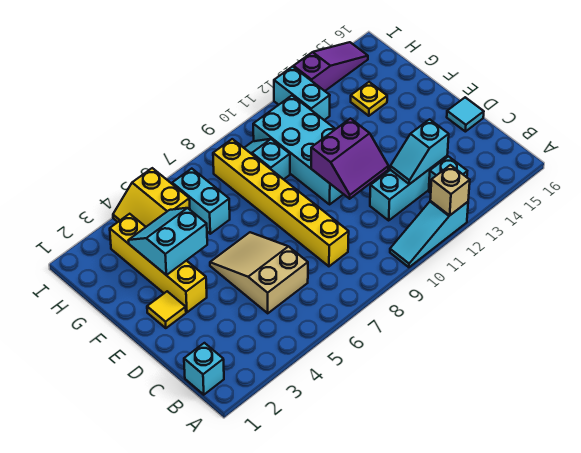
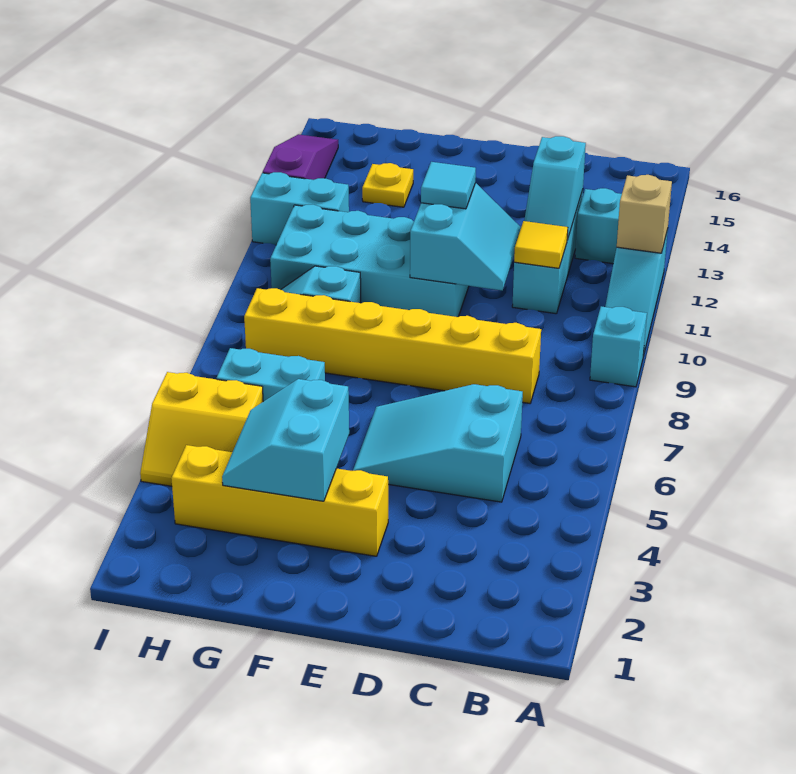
cyan 1x1 brick [184,343,224,395] -> cyan 1x1 brick moved to [590,306,647,387]
tan 2x3 slope [210,232,308,313] -> cyan 2x3 slope [353,384,523,502]
purple 2x2 slope [311,119,389,199] -> cyan 2x2 slope [410,183,521,290]
cyan 1x1 tile [447,97,484,132] -> cyan 1x1 tile moved to [421,162,476,209]
yellow 1x1 tile [147,291,186,328] -> yellow 1x1 tile moved to [514,221,568,268]

